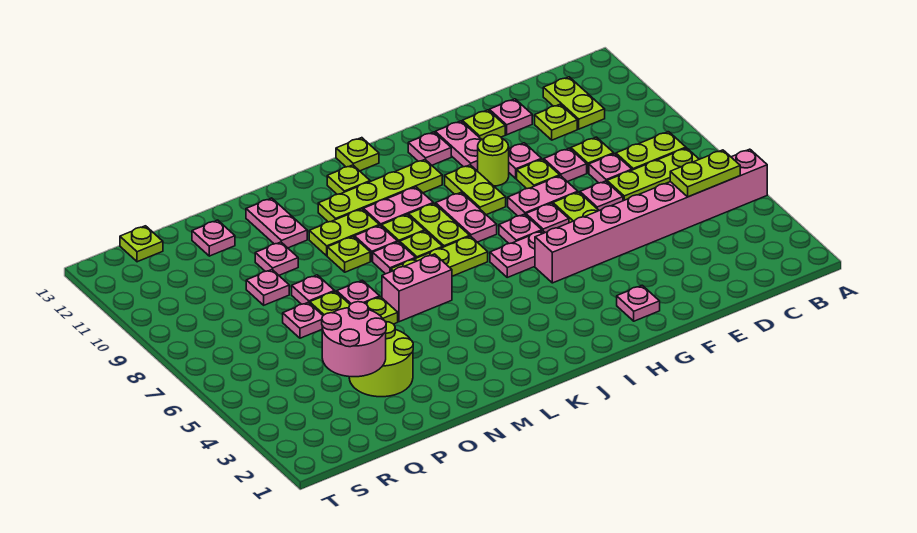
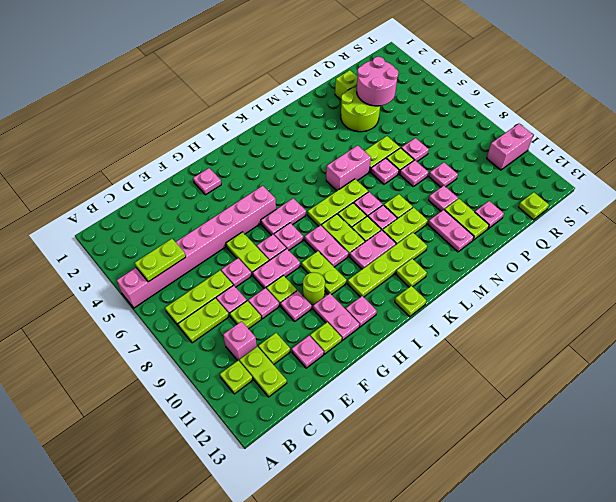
none -> lime 1x1 plate [220,361,253,394]
none -> pink 1x1 brick [223,321,257,361]
none -> lime 1x2 plate [444,199,489,240]
none -> lime 1x1 brick [335,70,358,100]
none -> pink 1x2 brick [487,124,533,170]

